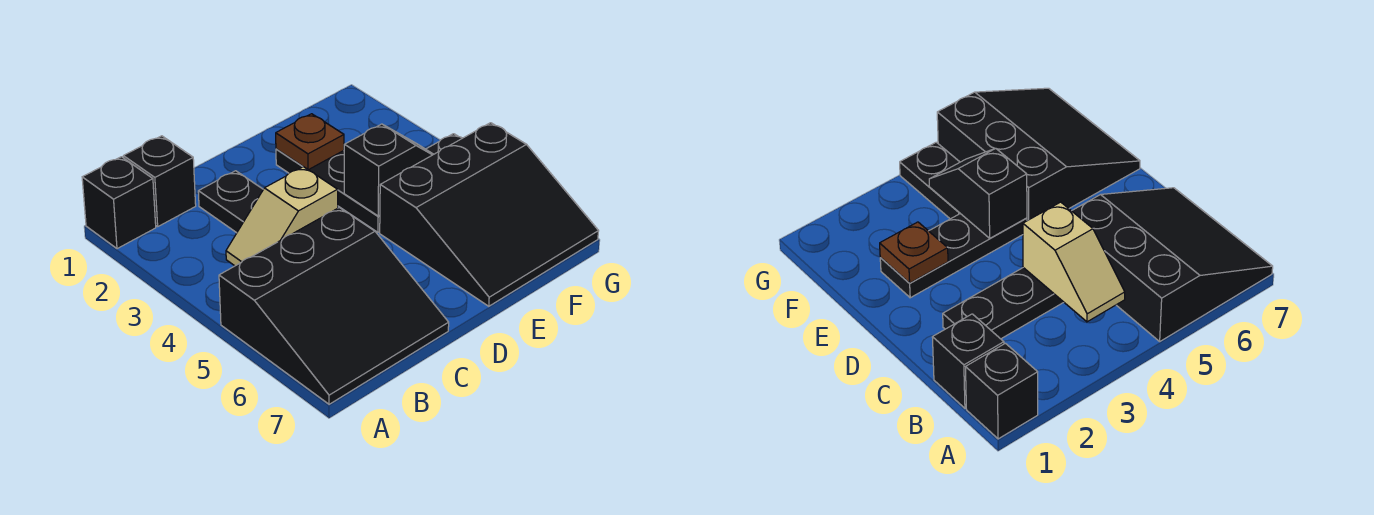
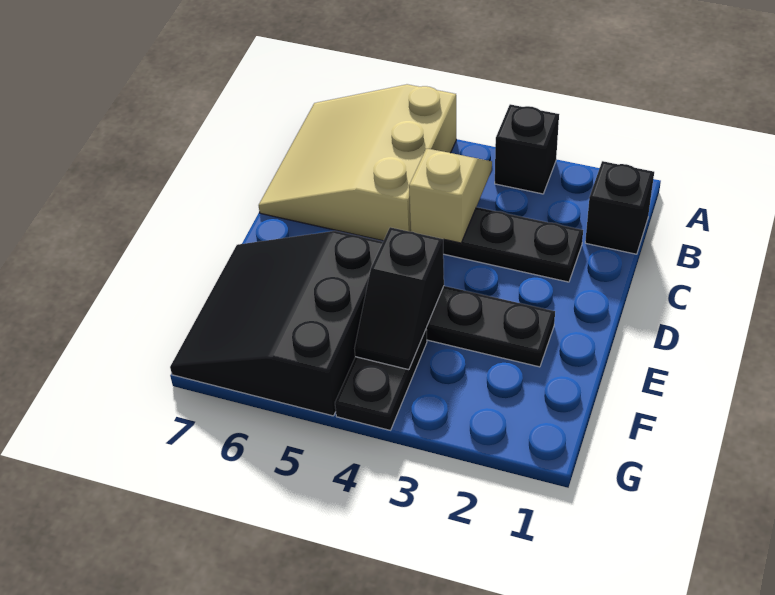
black 1x1 brick [82,157,156,249] -> black 1x1 brick moved to [495,104,559,194]
black 3x3 slope [219,208,449,404] -> tan 3x3 slope [259,84,456,241]
brown 1x1 plate [276,114,344,170] -> none

